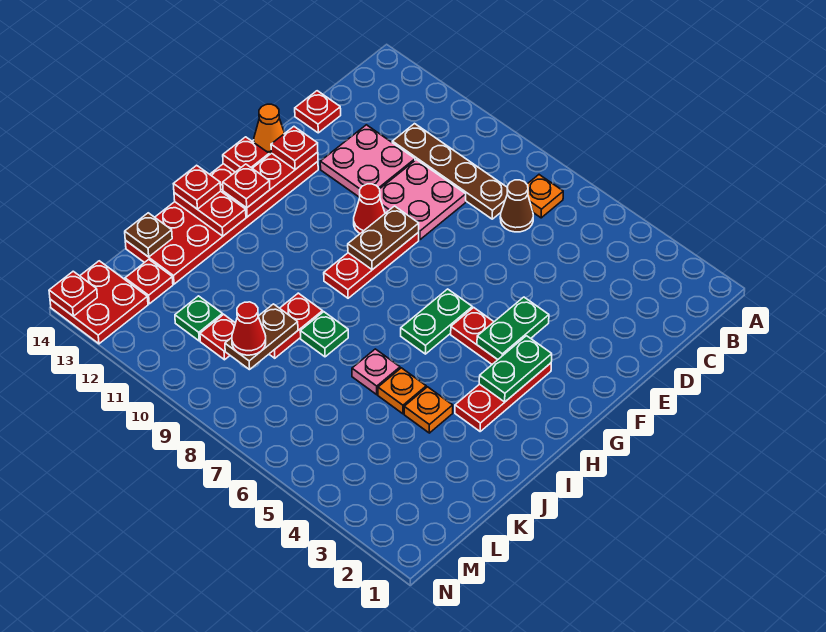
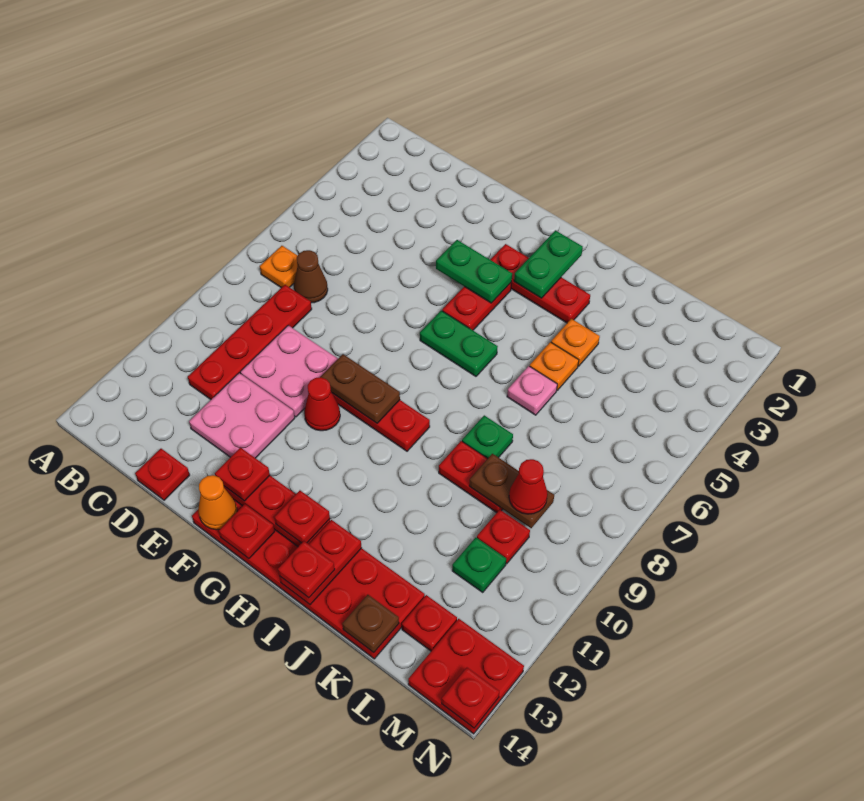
brown 1x4 plate [392,124,508,219] -> red 1x4 plate [188,285,312,399]
green 1x2 plate [479,336,552,402] -> green 1x2 plate turned to [514,230,583,298]

